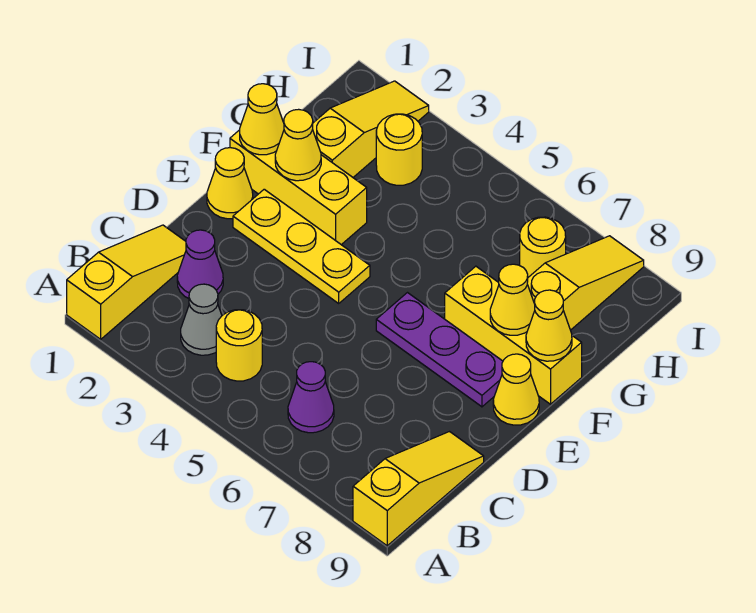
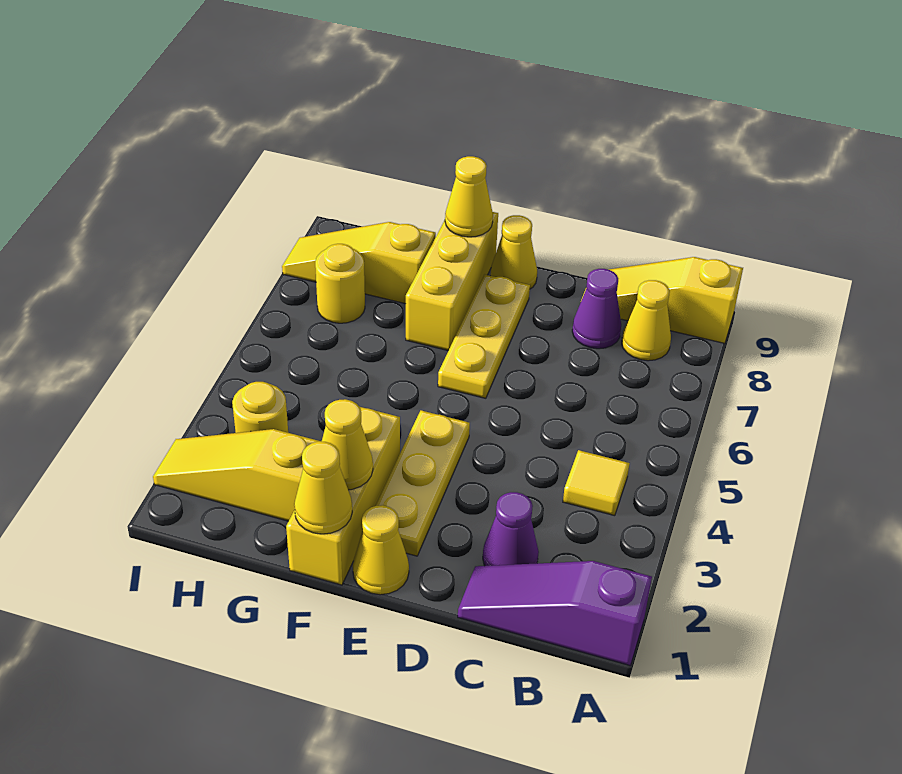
yellow 1x3 slope [67,225,186,339] -> purple 1x3 slope [458,561,652,665]
grey 1x1 cone [181,284,222,355] -> none
yellow 1x1 round brick [216,310,262,381] -> yellow 1x1 tile [563,450,630,516]
purple 1x1 cone [288,362,334,433] -> purple 1x1 cone moved to [572,269,621,349]
purple 1x3 plate [376,293,503,407] -> yellow 1x3 plate [438,275,530,398]
yellow 1x1 cone [490,264,535,335] -> yellow 1x1 cone moved to [622,280,671,361]

